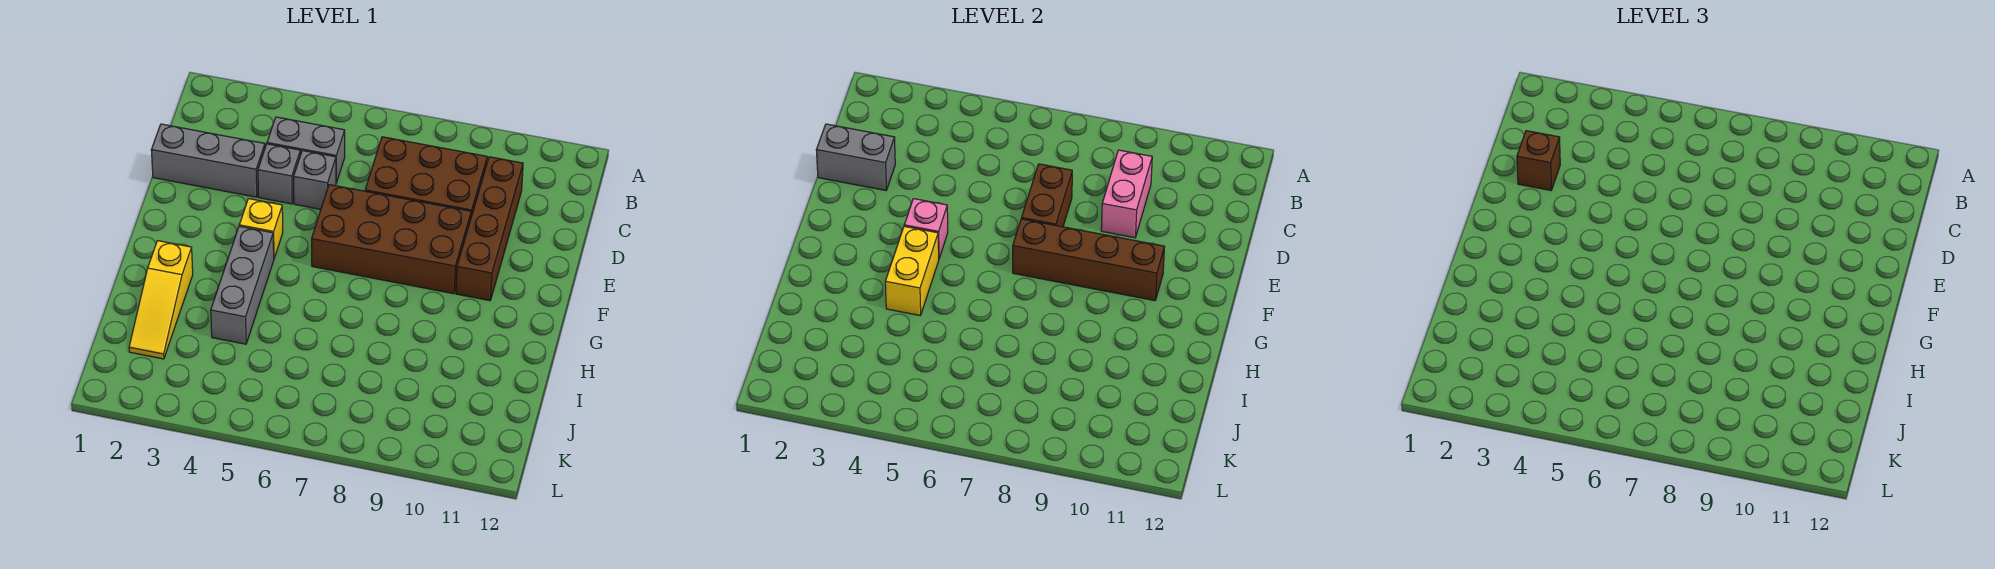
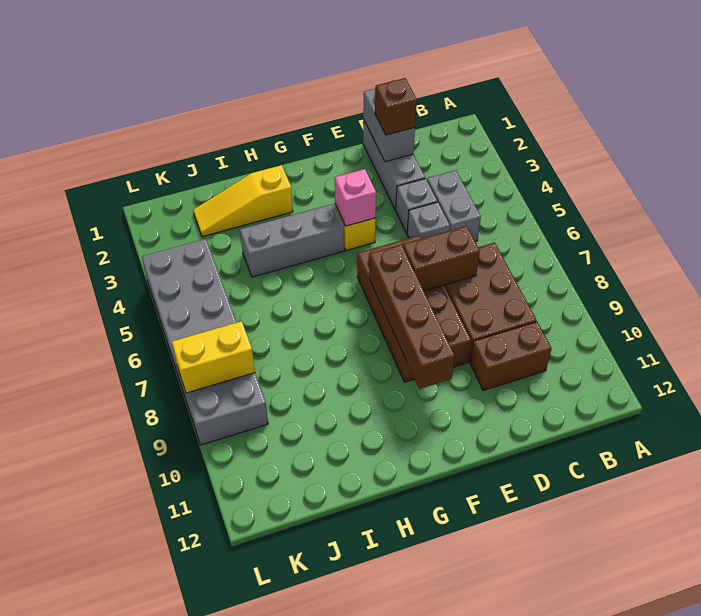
pink 1x2 brick [1101,150,1152,238] -> none
brown 1x4 brick [456,157,523,301] -> brown 1x2 brick [470,322,552,390]
yellow 1x2 brick [885,226,939,316] -> yellow 1x2 brick moved to [172,321,255,393]
none -> grey 2x6 brick [142,239,268,445]

